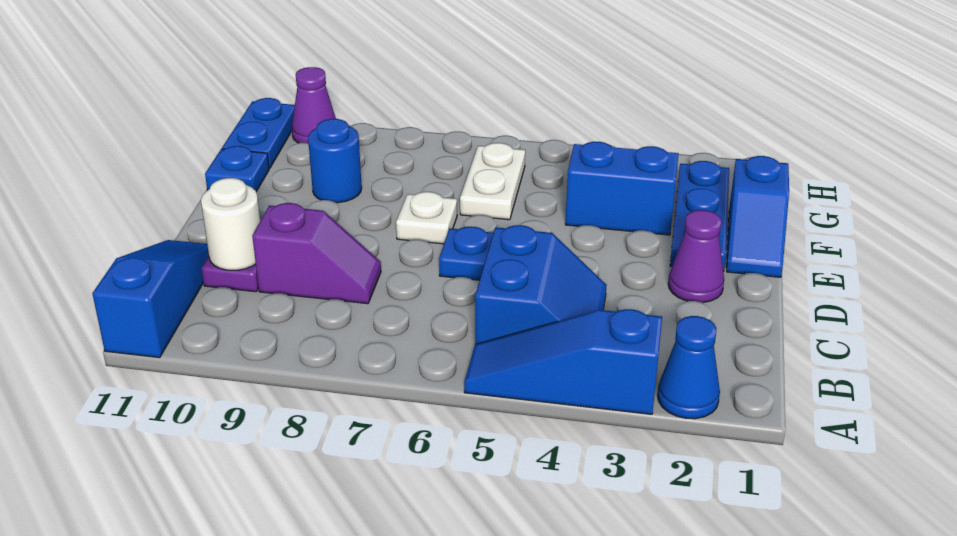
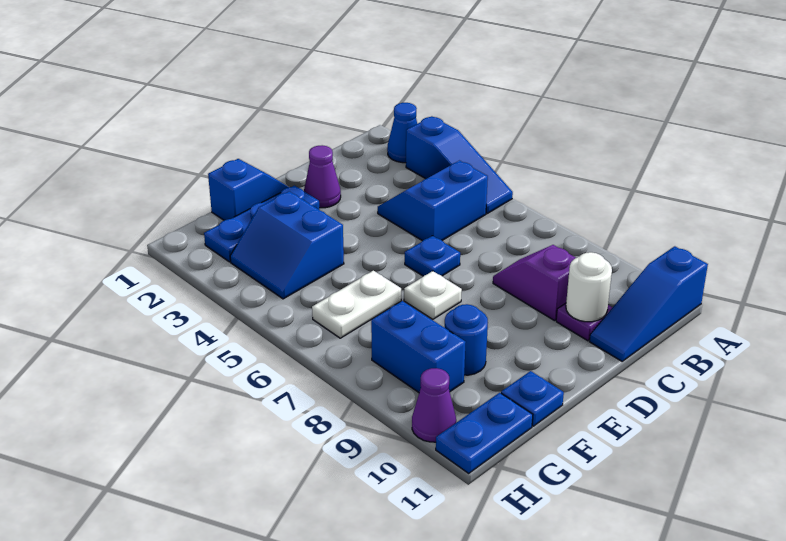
none -> blue 1x2 brick [371,301,466,392]

